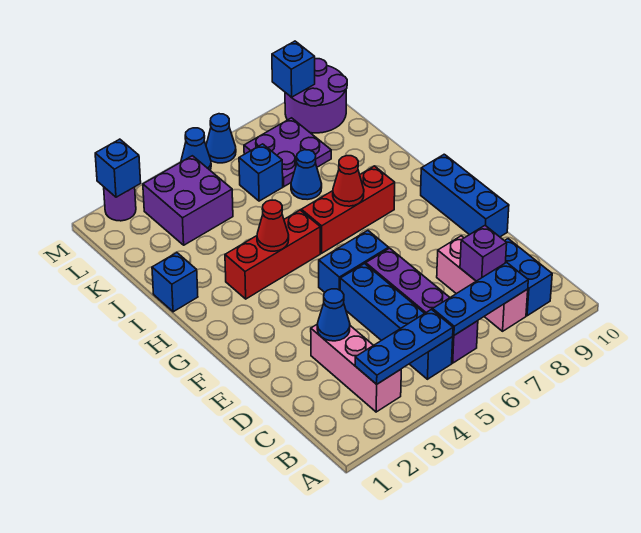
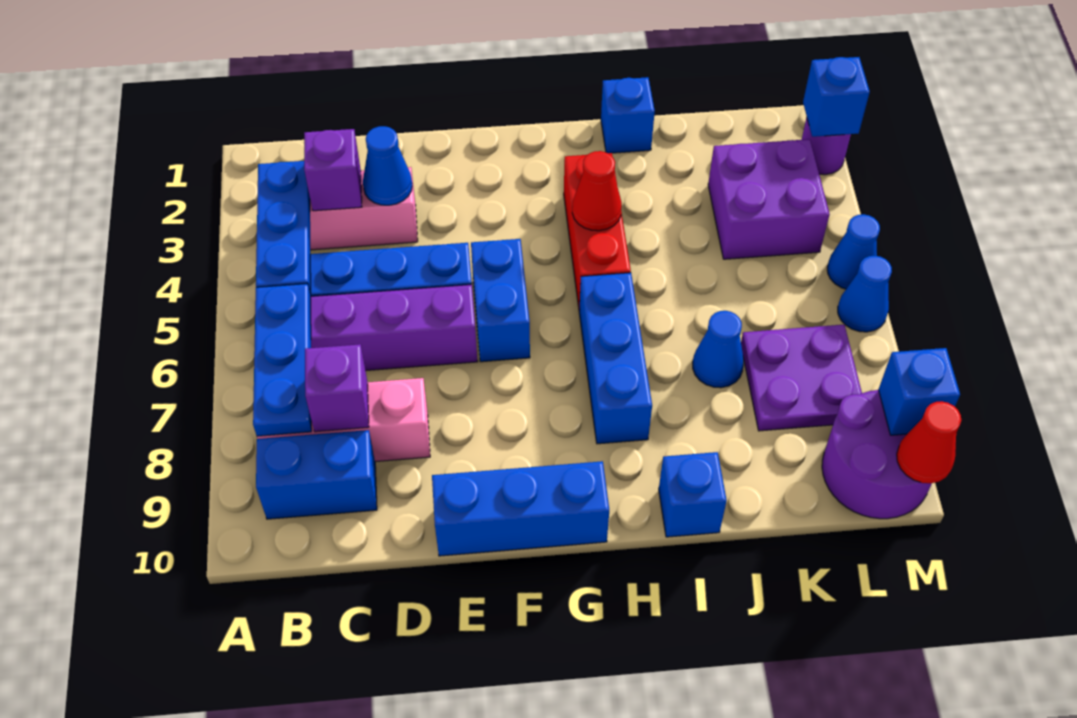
none -> purple 1x1 brick [304,129,362,211]
red 1x3 brick [301,166,395,253] -> blue 1x3 brick [579,273,652,444]
red 1x1 cone [333,156,364,206] -> red 1x1 cone moved to [897,401,961,483]
blue 1x1 brick [239,144,283,201] -> blue 1x1 brick moved to [659,452,727,537]

